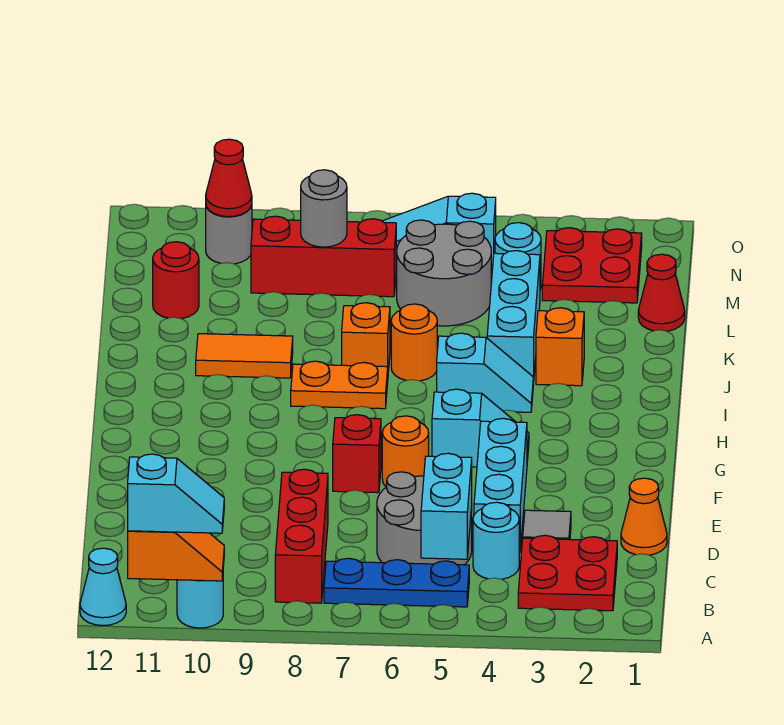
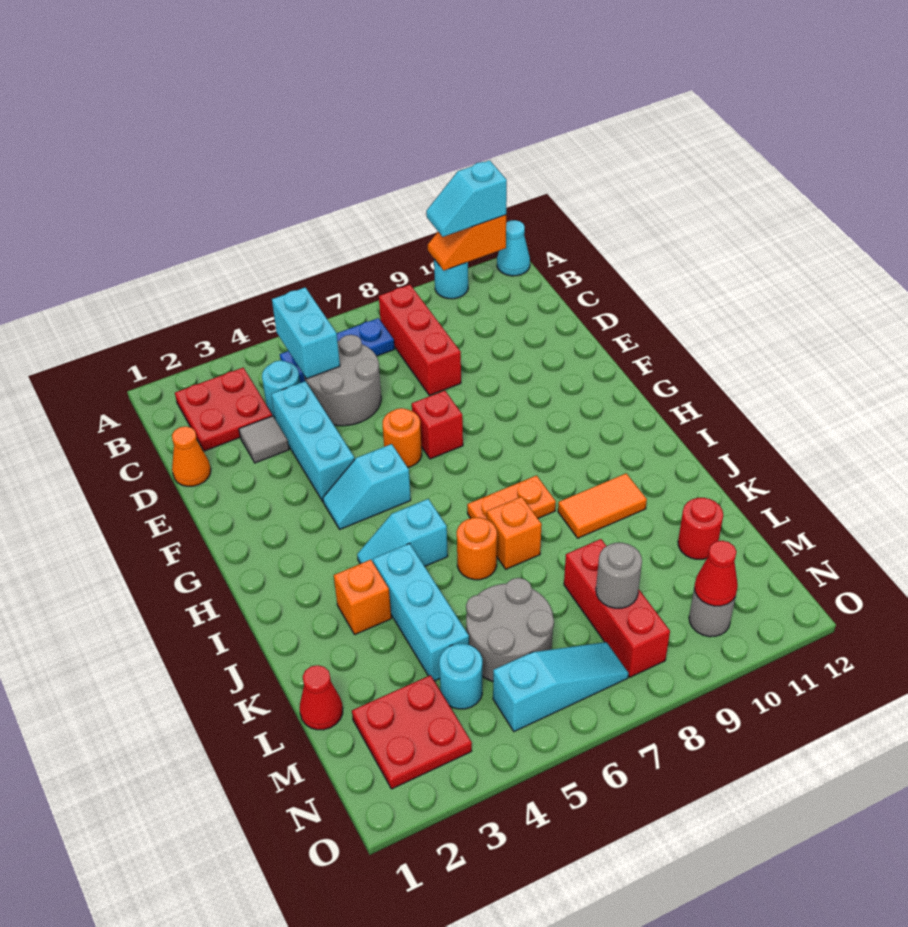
red 1x3 brick [251,216,396,297] -> red 1x3 brick turned to [564,539,670,677]

